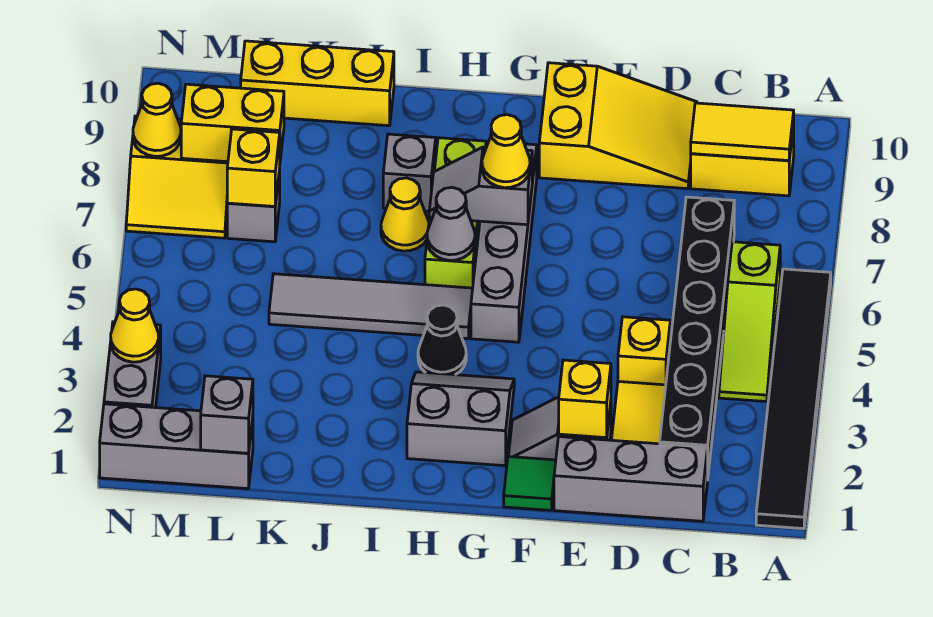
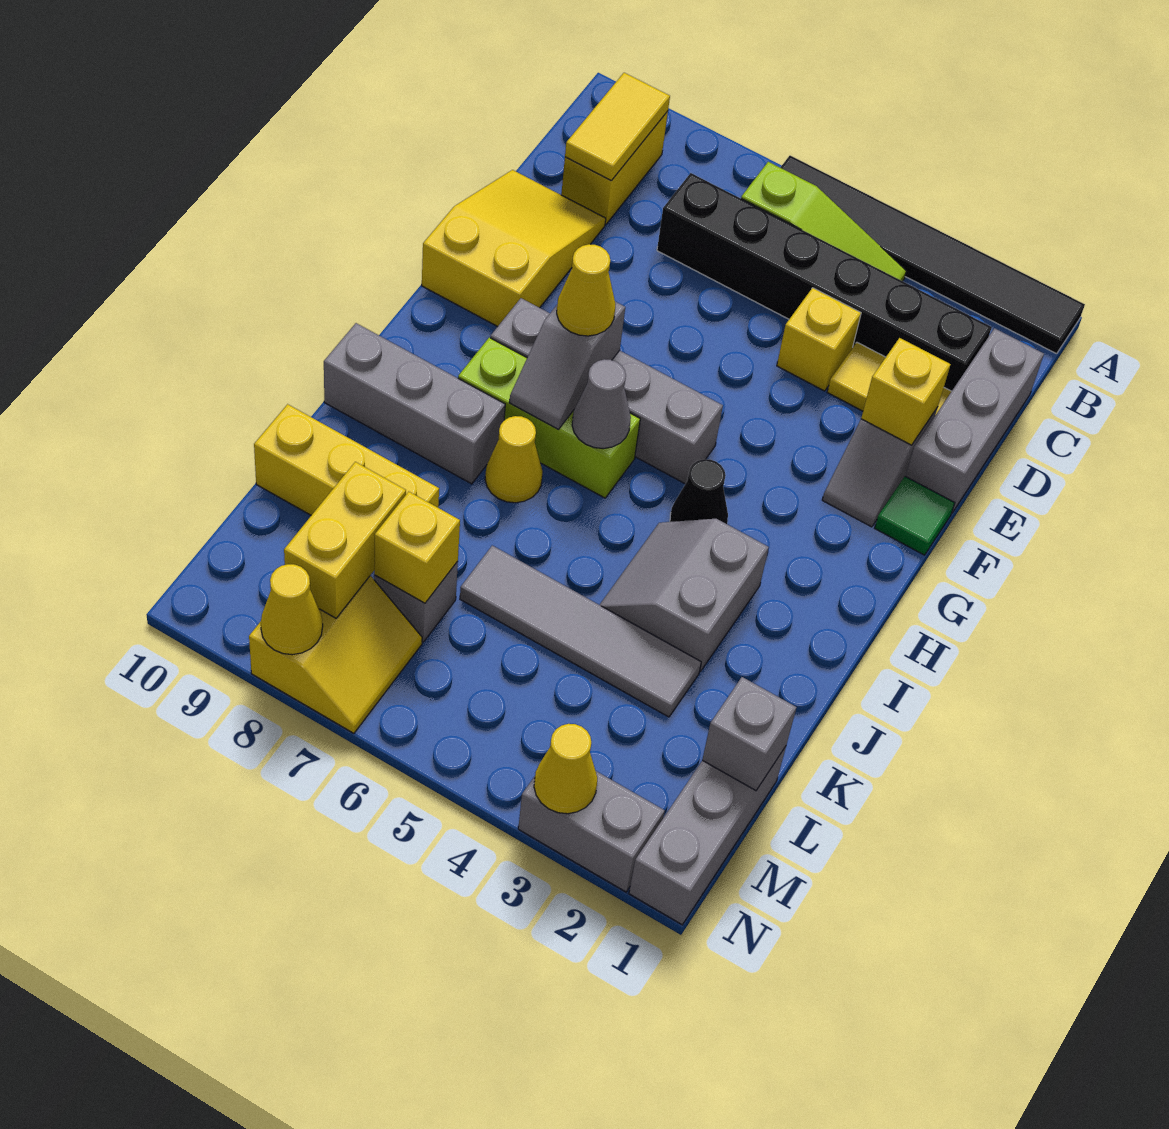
grey 2x2 slope [407,372,514,466] -> grey 2x2 slope moved to [600,519,769,672]
grey 1x4 tile [269,274,473,339] -> grey 1x4 tile turned to [460,546,701,717]
grey 1x1 brick [383,134,436,211] -> grey 1x3 brick [324,323,505,484]
yellow 1x3 brick [241,41,394,126] -> yellow 1x3 brick turned to [254,404,439,515]

